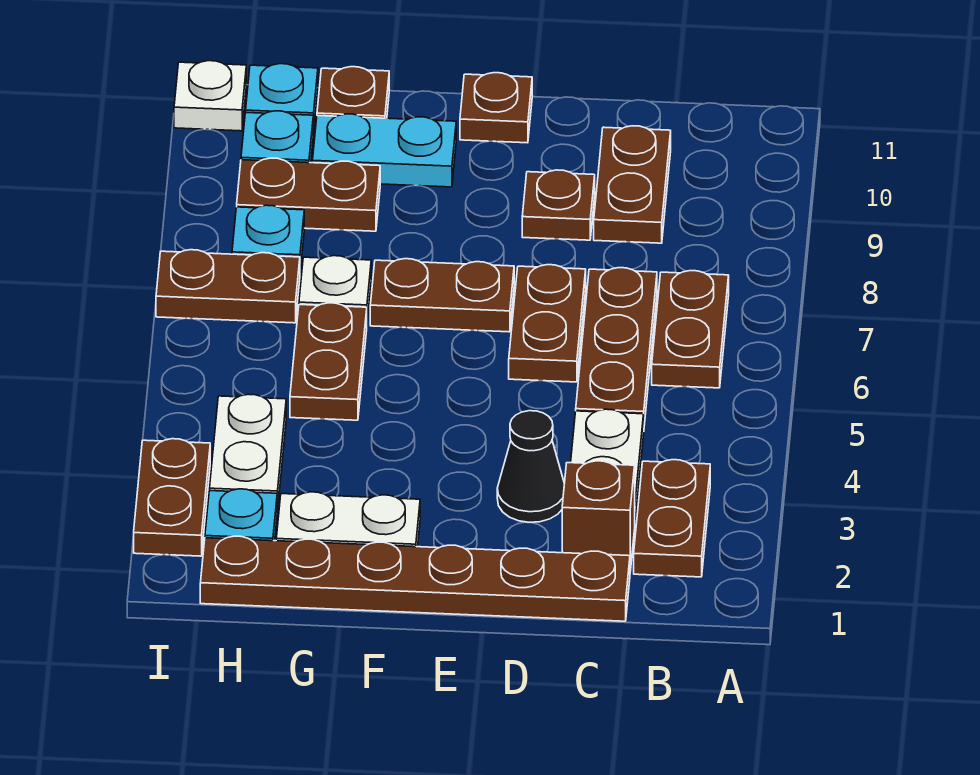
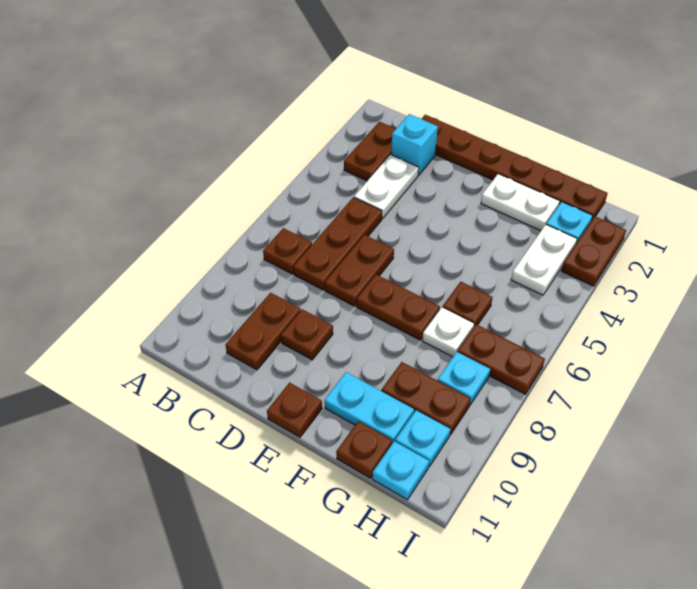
brown 1x2 plate [652,271,729,388] -> brown 1x1 plate [263,228,312,274]
brown 1x1 brick [562,461,635,571] -> cyan 1x1 brick [391,114,438,175]
black 1x1 cone [497,411,564,522] -> none
brown 1x2 plate [290,303,367,420] -> brown 1x1 plate [443,282,493,326]
white 1x1 plate [174,61,246,131] -> none

